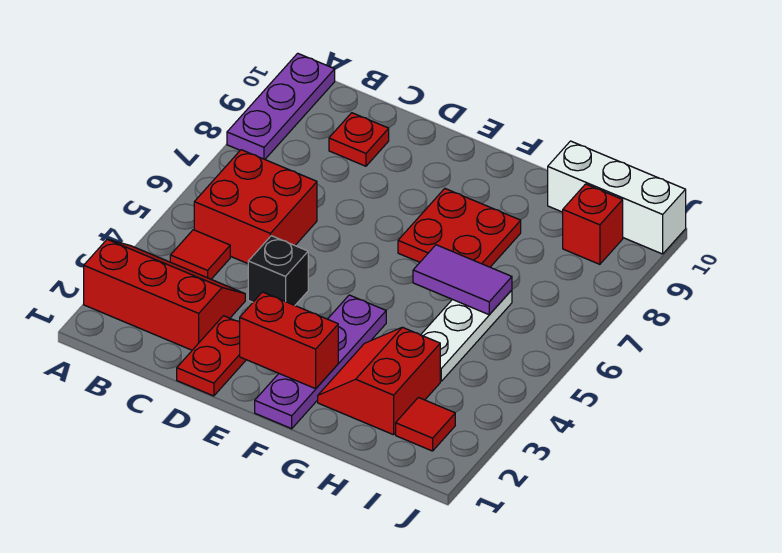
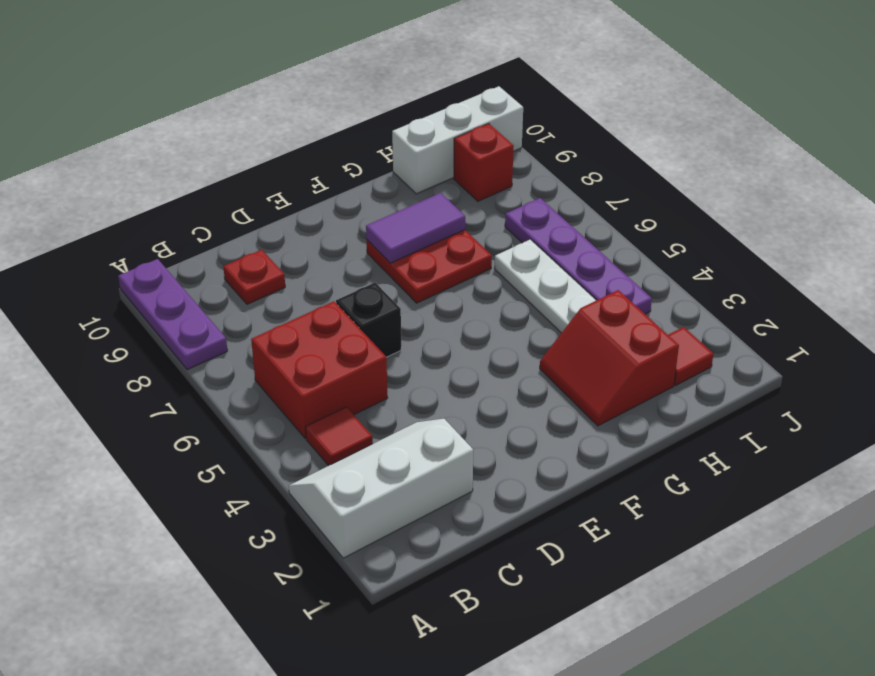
red 2x3 slope [84,239,245,350] -> white 2x3 slope [289,419,473,558]
red 1x2 plate [177,316,246,396] -> none
black 1x1 brick [248,236,308,305] -> black 1x1 brick moved to [336,283,401,357]
red 1x2 brick [240,292,338,389] -> none
purple 1x4 plate [255,295,386,429] -> purple 1x4 plate moved to [505,198,652,314]
purple 1x2 tile [413,245,512,315] -> purple 1x2 tile moved to [366,193,465,263]

